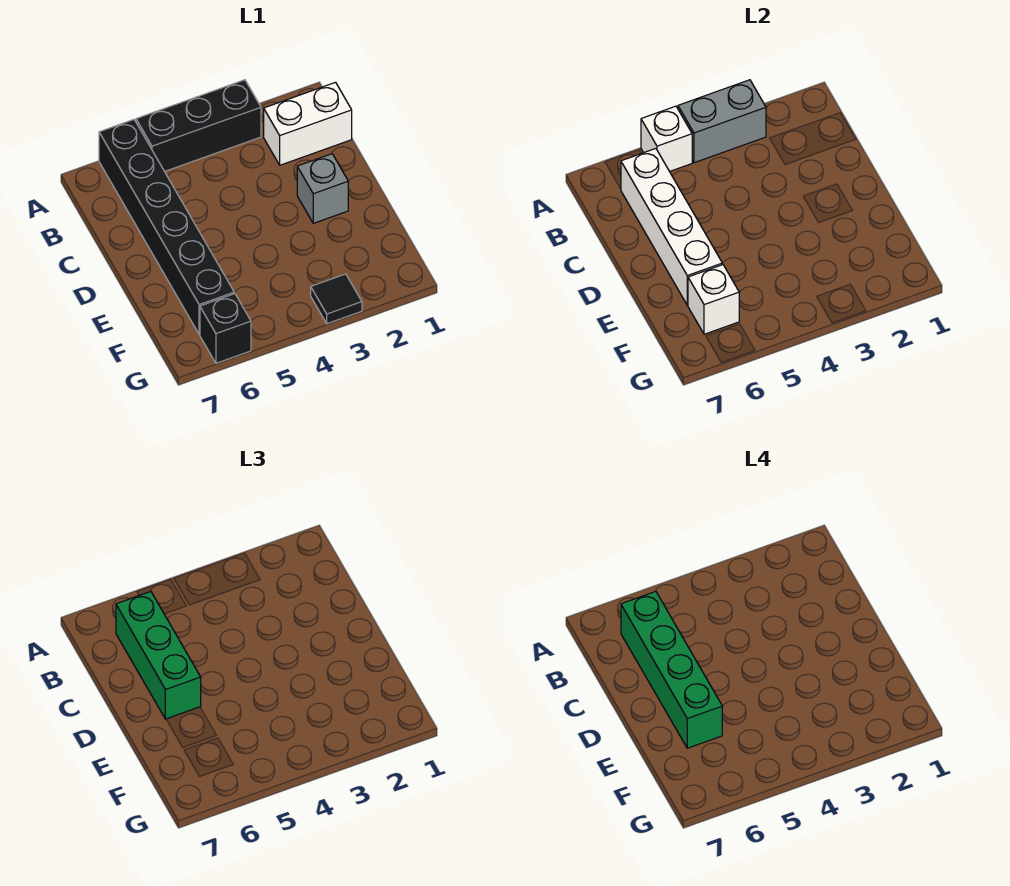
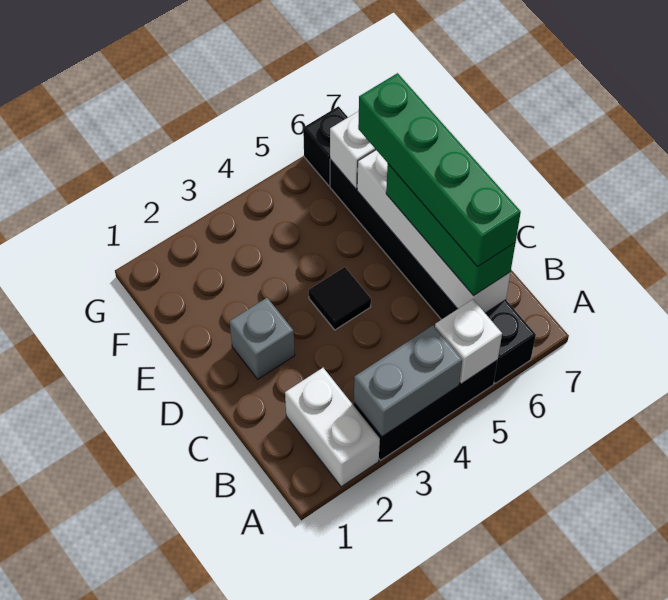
white 1x2 brick [264,82,352,165] -> white 1x2 brick turned to [285,368,380,487]
black 1x1 tile [311,274,362,324] -> black 1x1 tile moved to [309,267,371,330]

